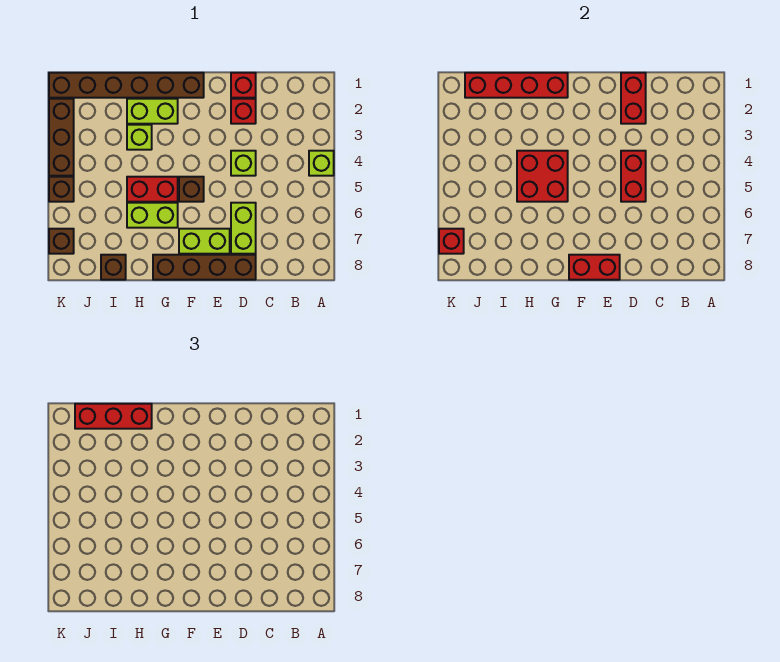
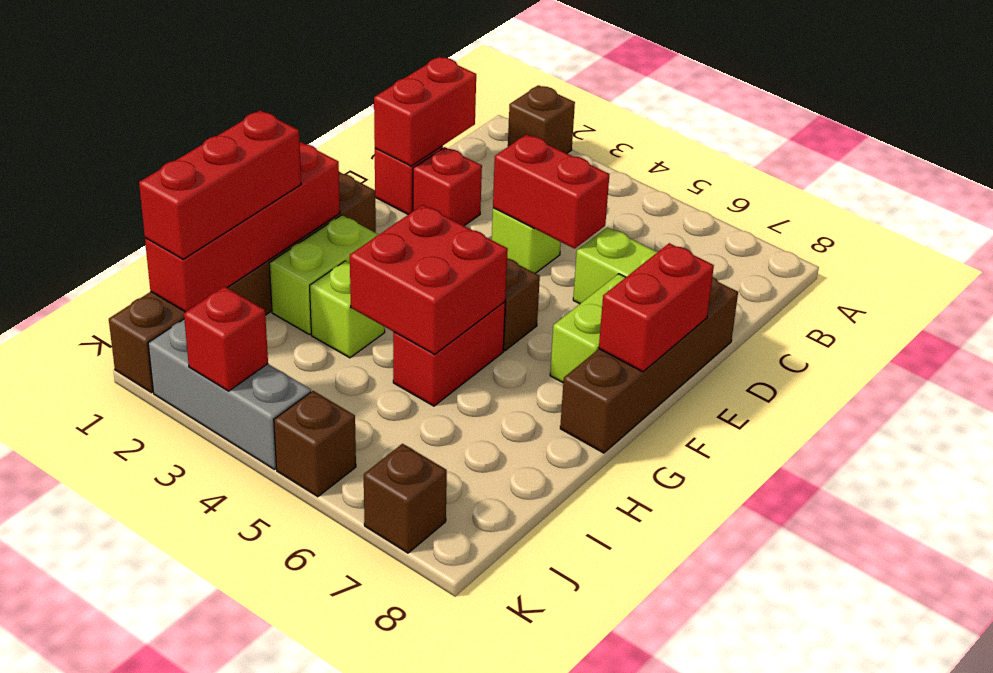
lime 1x1 brick [309,151,334,176] -> none
red 1x2 brick [621,73,646,124] -> red 1x2 brick turned to [374,57,476,166]
lime 1x2 brick [127,203,178,228] -> none
brown 1x1 brick [101,255,126,280] -> brown 1x1 brick moved to [508,85,575,153]
brown 1x3 brick [49,99,74,176] -> grey 1x3 brick [148,319,311,470]
red 1x1 brick [439,229,464,254] -> red 1x1 brick moved to [184,287,268,391]

